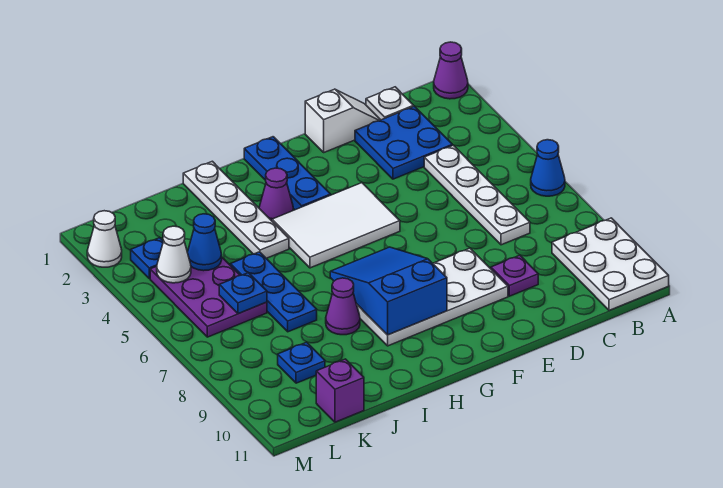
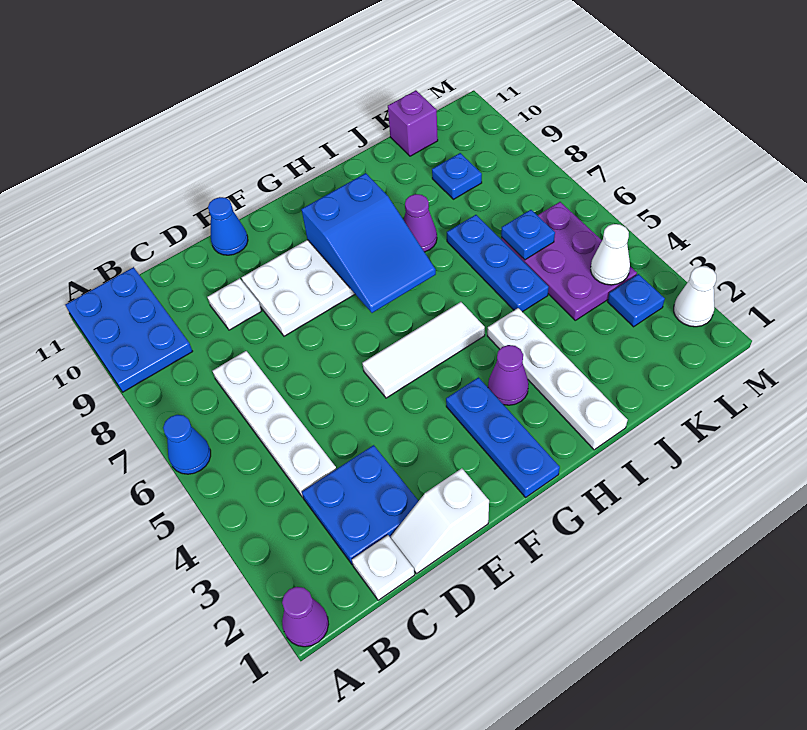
white 2x3 plate [552,218,669,310] -> blue 2x3 plate [65,267,193,392]
purple 1x1 plate [491,255,538,296] -> white 1x1 plate [208,278,261,330]
white 2x3 tile [272,183,400,268] -> white 1x3 tile [362,302,485,398]
blue 1x1 cone [187,214,222,271] -> blue 1x1 cone moved to [208,197,248,255]

